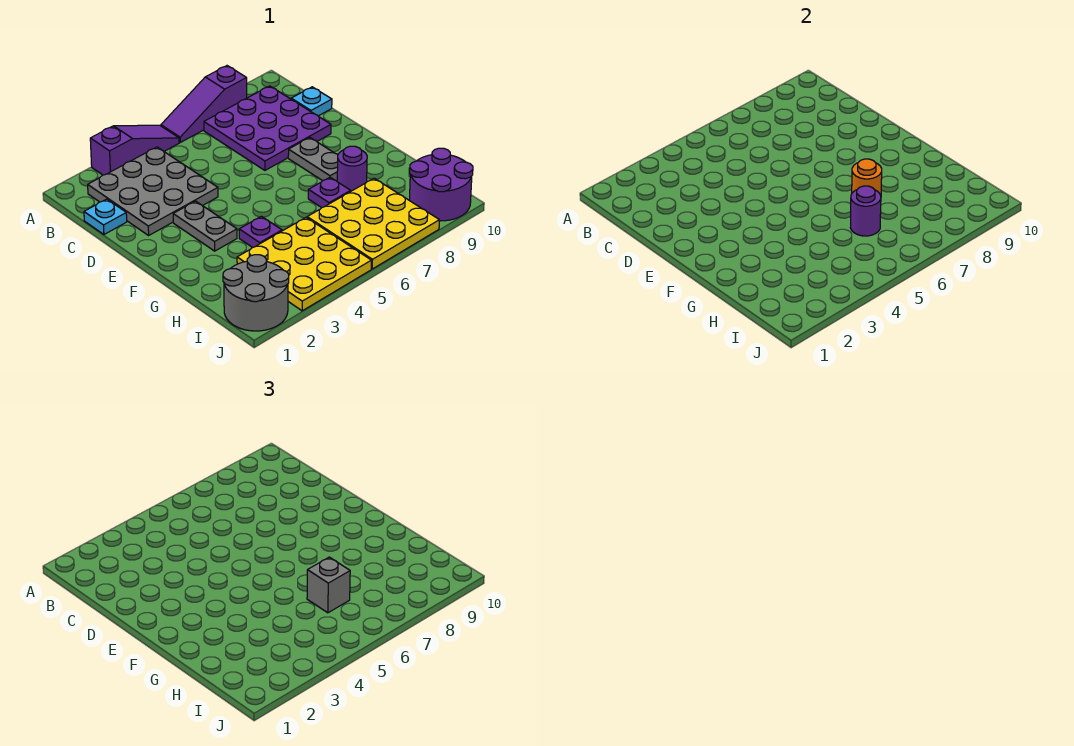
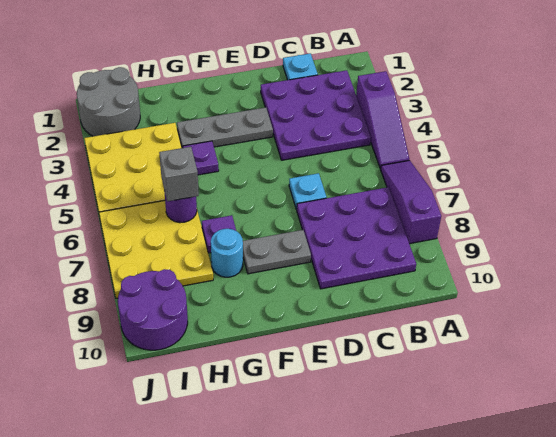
grey 3x3 plate [88,147,218,235] -> purple 3x3 plate [261,70,371,160]
cyan 1x1 plate [291,87,332,116] -> cyan 1x1 plate moved to [289,173,327,209]
grey 1x2 plate [173,201,237,251] -> grey 1x3 plate [177,107,273,148]
orange 1x1 round brick [852,159,882,195] -> none
purple 1x1 round brick [337,146,367,191] -> cyan 1x1 round brick [211,229,243,277]

